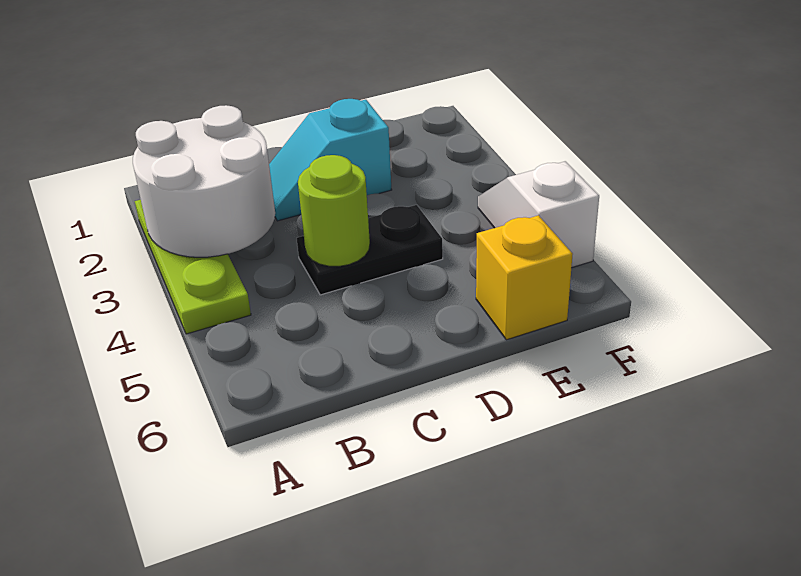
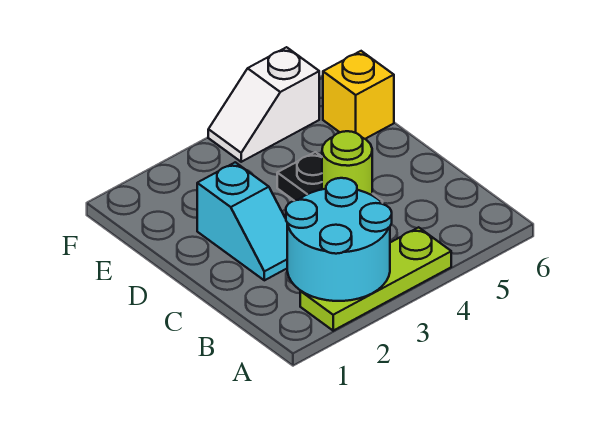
white 2x2 round brick [133,105,275,257] -> cyan 2x2 round brick [286,178,392,301]

